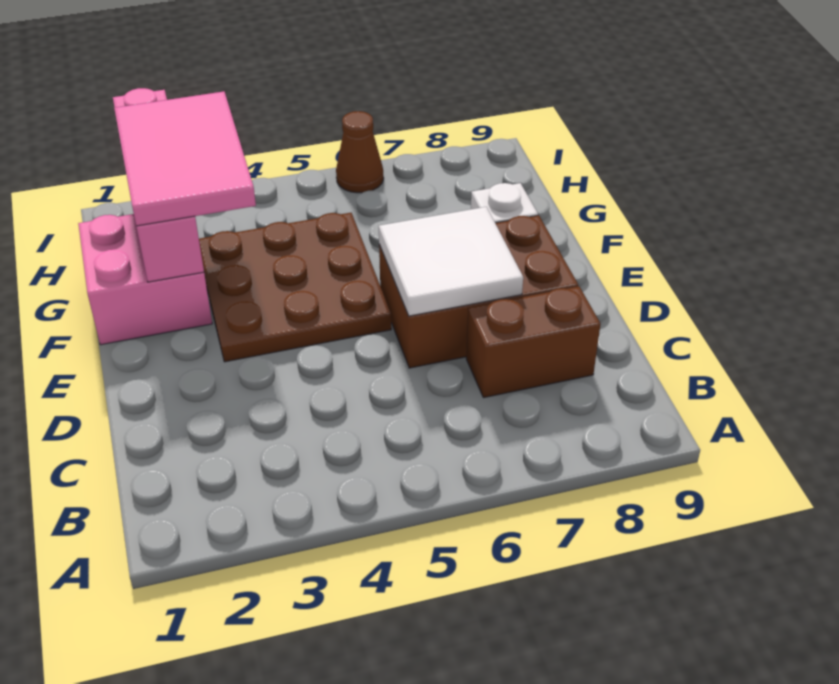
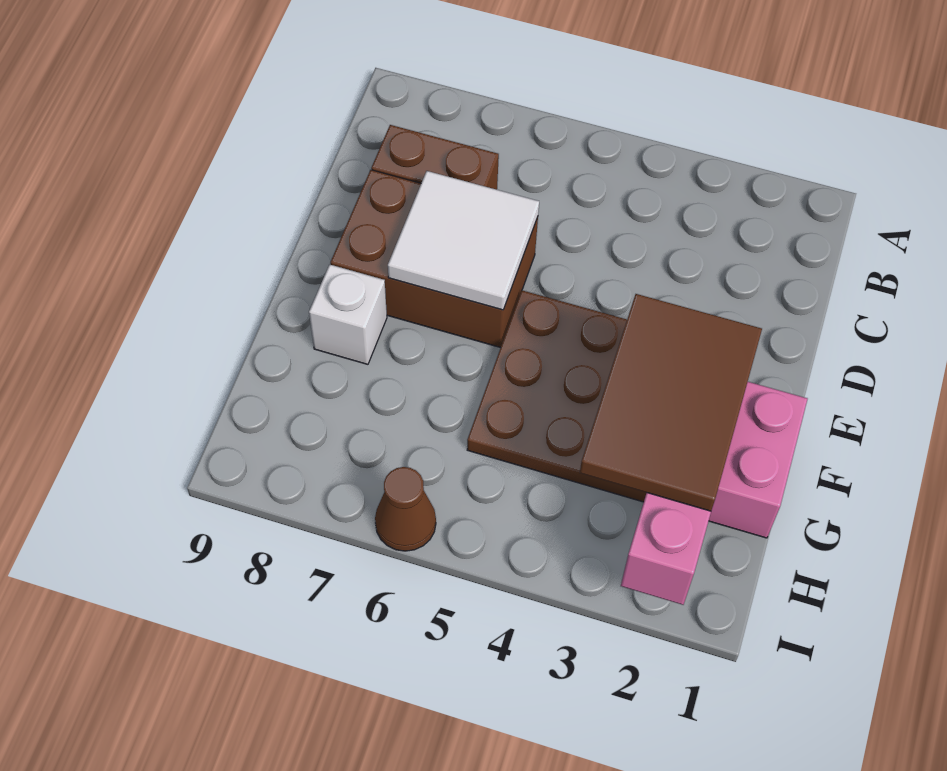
pink 2x3 tile [114,91,256,226] -> brown 2x3 tile [580,294,762,511]

